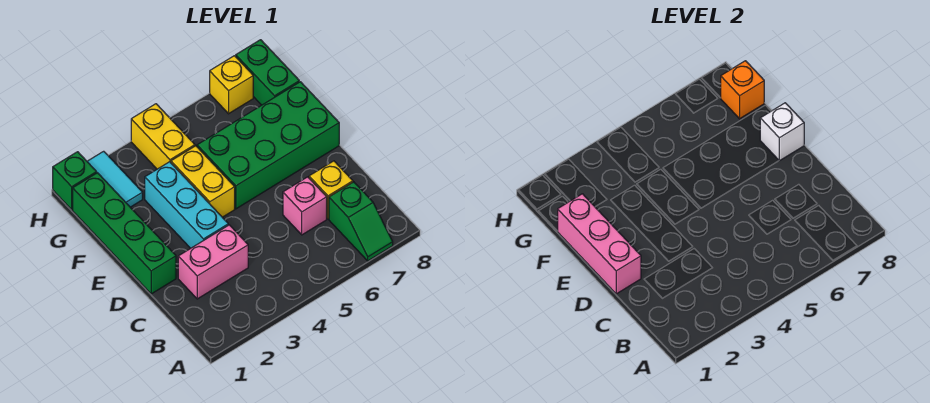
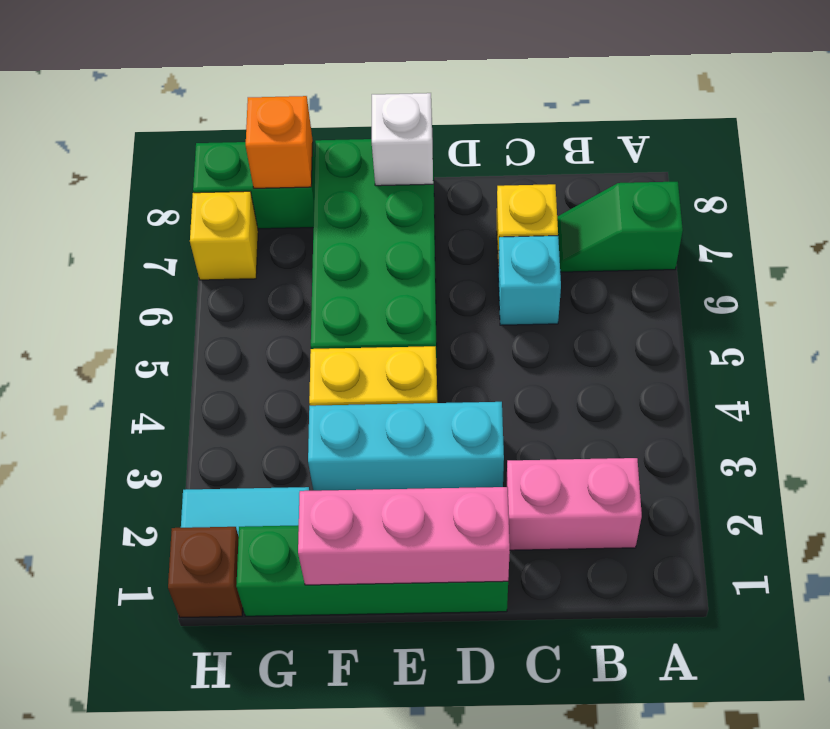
green 1x2 slope [329,182,393,261] -> green 1x2 slope turned to [557,182,683,272]
pink 1x2 brick [178,225,248,299] -> pink 1x2 brick turned to [506,458,642,550]
pink 1x1 brick [283,177,327,235] -> cyan 1x1 brick [498,236,561,325]
yellow 1x2 brick [131,104,195,169] -> none
green 1x1 brick [53,152,97,210] -> brown 1x1 brick [168,527,243,618]

